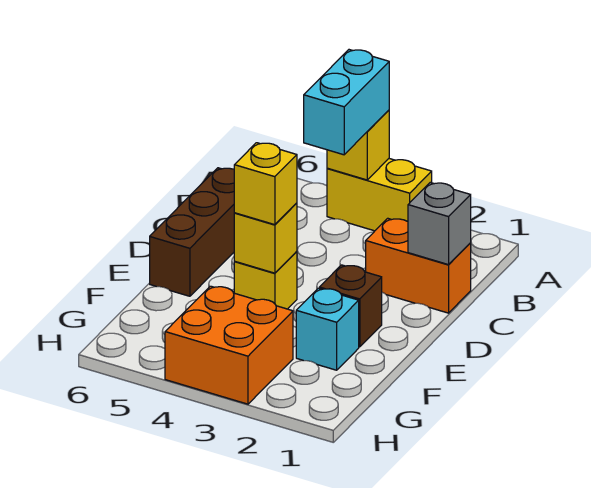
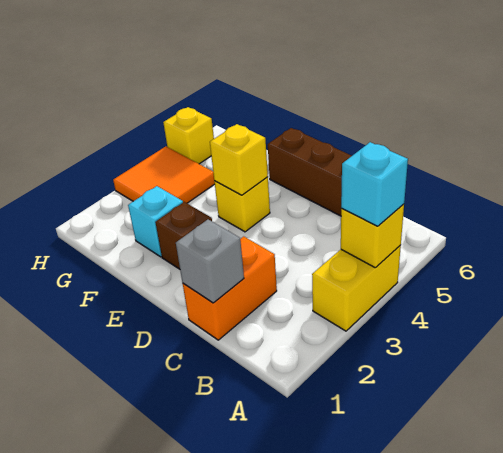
cyan 1x2 brick [304,50,389,155] -> cyan 1x1 brick [341,142,408,226]
yellow 1x1 brick [234,143,297,225] -> yellow 1x1 brick moved to [163,107,214,164]
orange 2x2 brick [165,286,293,404] -> orange 2x2 tile [113,147,215,203]

